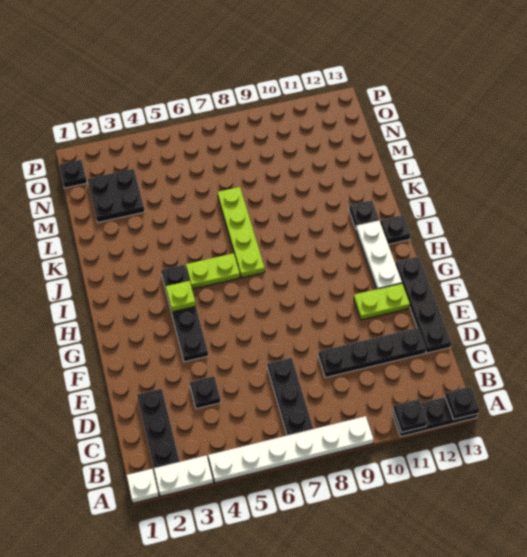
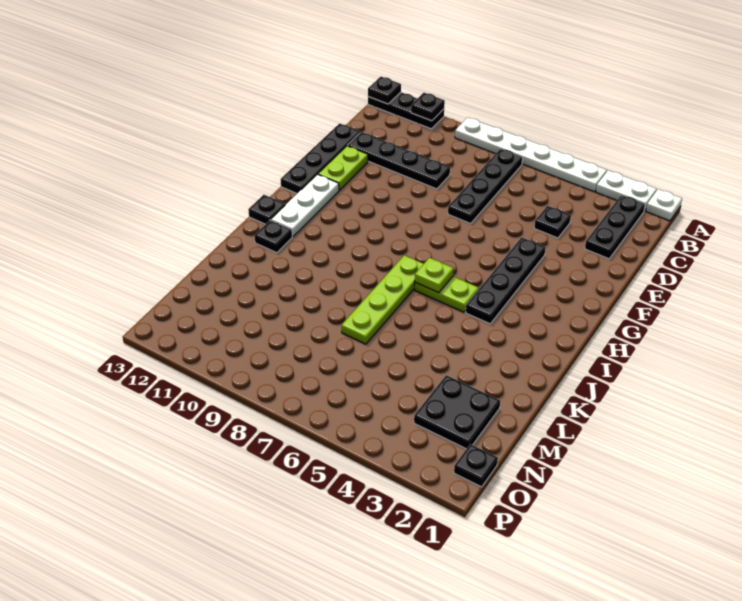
black 1x3 plate [267,358,313,435] -> black 1x4 plate [448,148,523,224]
lime 1x2 plate [354,283,410,320] -> lime 1x2 plate turned to [318,146,368,190]
lime 1x1 plate [166,281,196,312] -> lime 1x1 plate moved to [415,258,454,293]

